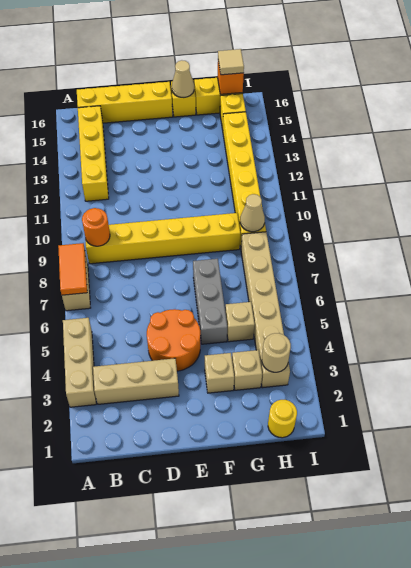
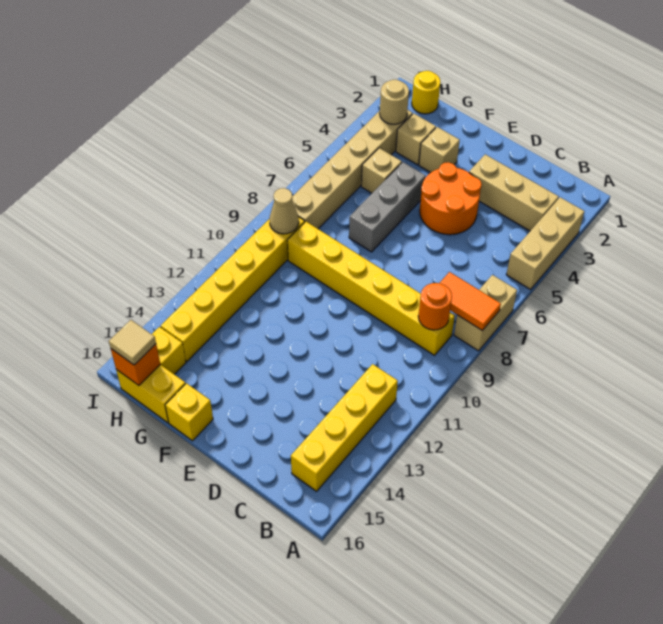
orange 1x2 tile [58,243,87,295] -> orange 1x2 tile turned to [440,272,501,330]
yellow 1x4 brick [77,82,173,123] -> none
tan 1x1 cone [172,60,194,98] -> none

